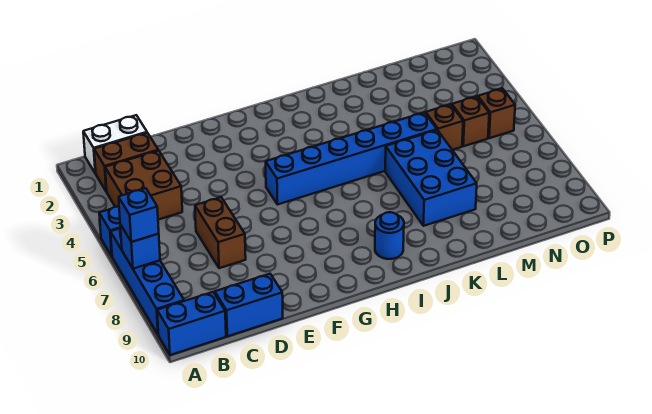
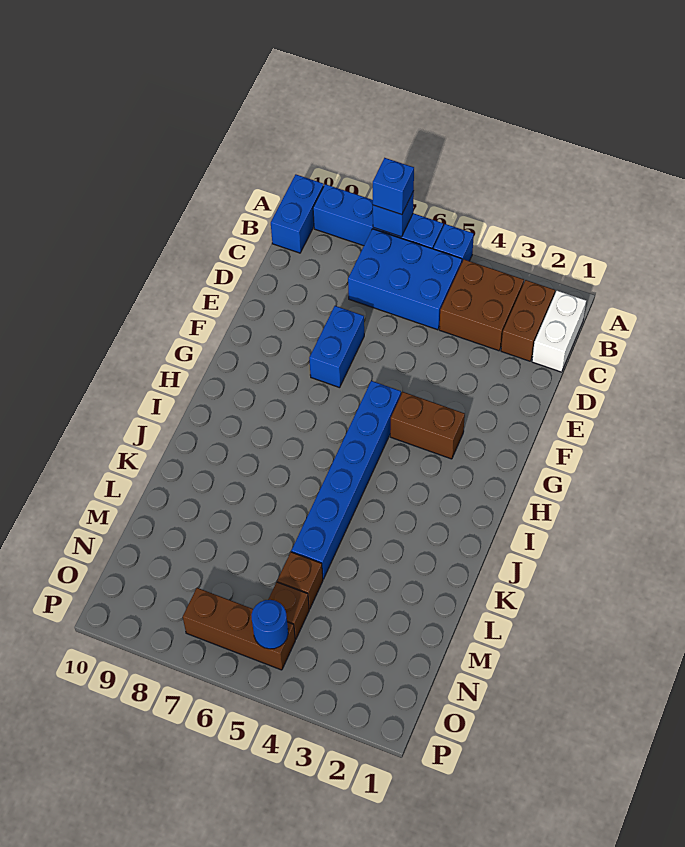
blue 1x2 brick [215,274,283,336] -> blue 1x2 brick moved to [309,306,364,388]
brown 1x2 brick [195,197,246,268] -> brown 1x2 brick moved to [390,392,465,459]
blue 1x1 round brick [375,212,404,259] -> blue 1x1 round brick moved to [252,600,288,649]
blue 2x3 brick [385,130,477,226] -> blue 2x3 brick moved to [348,229,462,330]
brown 1x1 brick [478,88,515,138] -> brown 1x3 brick [183,588,295,670]

